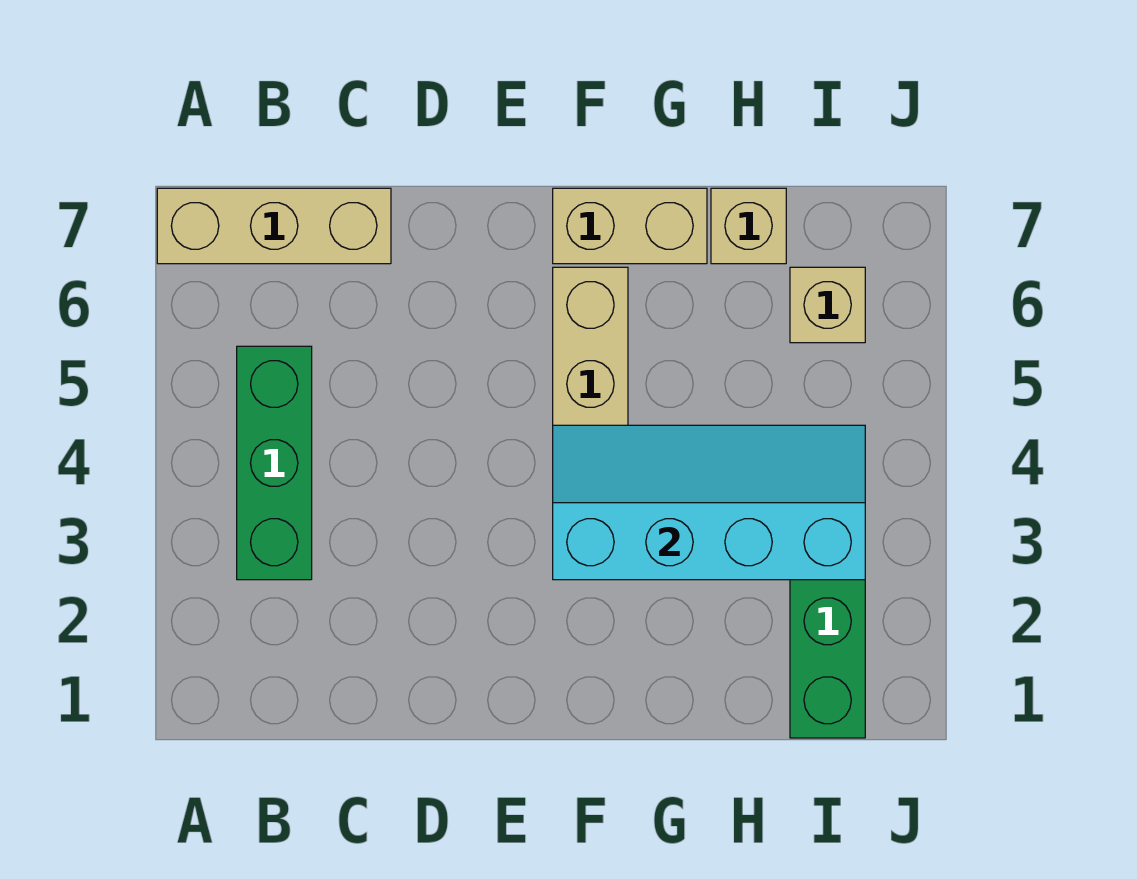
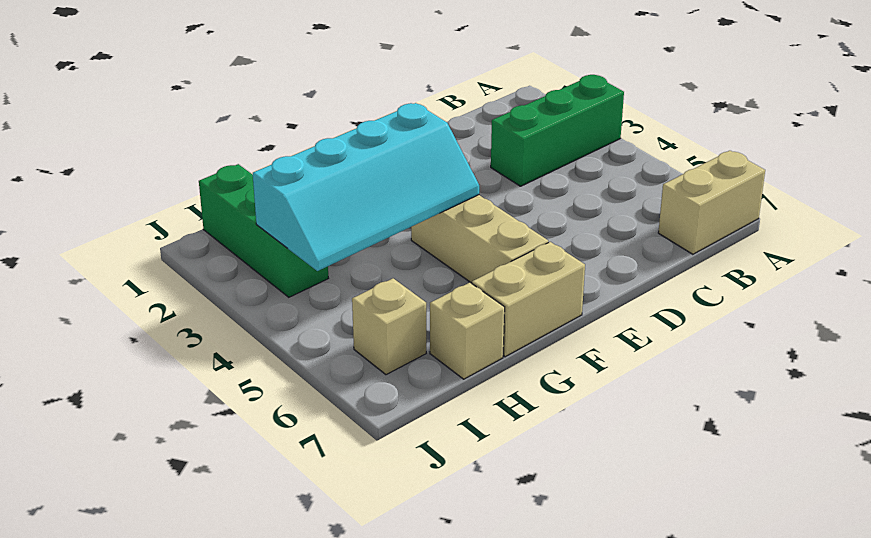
tan 1x3 brick [157,188,391,264] -> tan 1x2 brick [658,151,765,254]
green 1x3 brick [237,346,312,580] -> green 1x3 brick turned to [491,75,624,186]

